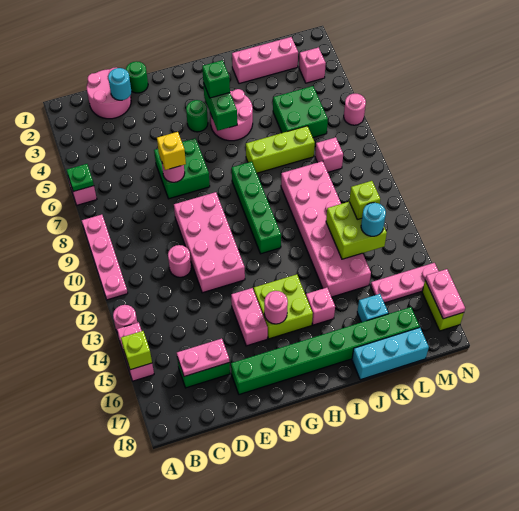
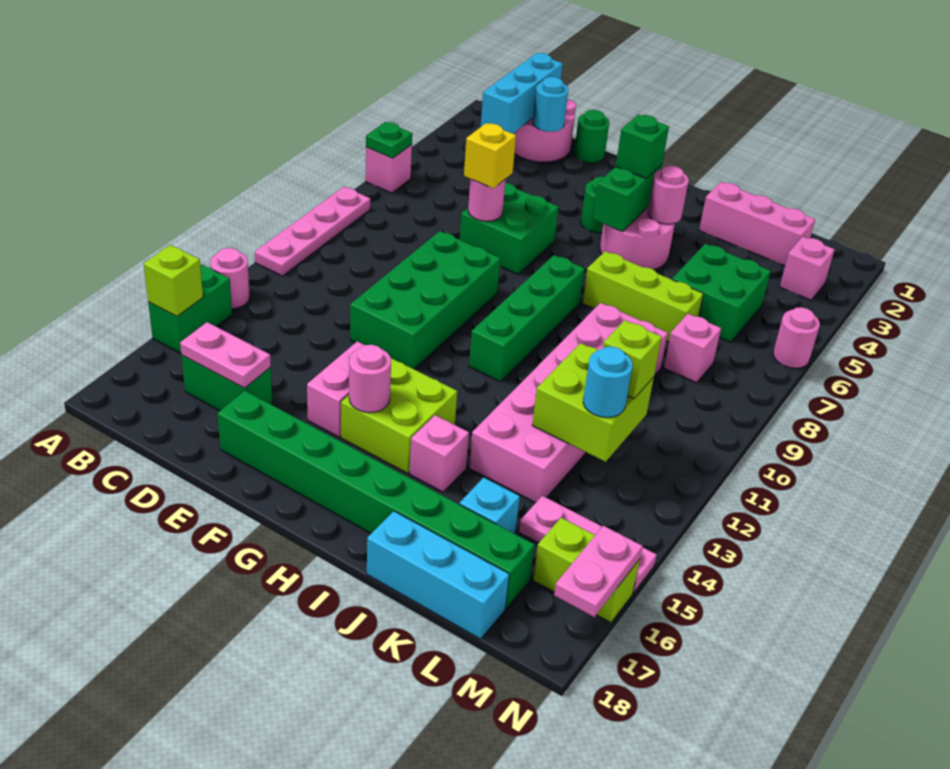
pink 1x2 brick [117,322,154,381] -> green 1x2 brick [148,264,232,353]
none -> cyan 1x3 brick [481,53,563,134]
pink 1x1 round brick [168,245,191,277] -> pink 1x1 round brick moved to [648,166,689,224]
pink 2x4 brick [174,192,245,293] -> green 2x4 brick [350,231,501,369]
lime 1x2 brick [422,280,464,331] -> lime 1x2 brick turned to [533,518,640,623]

